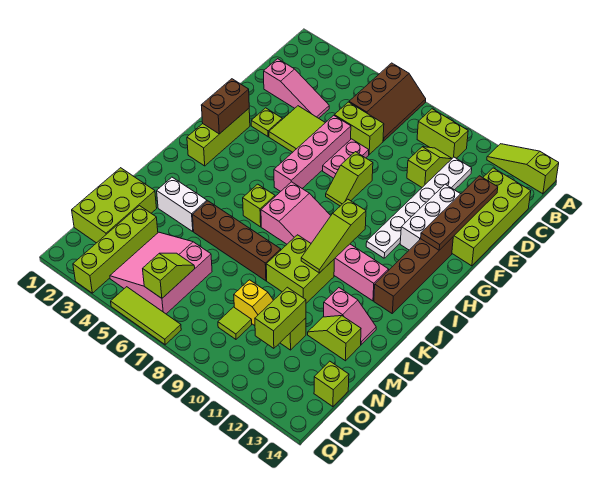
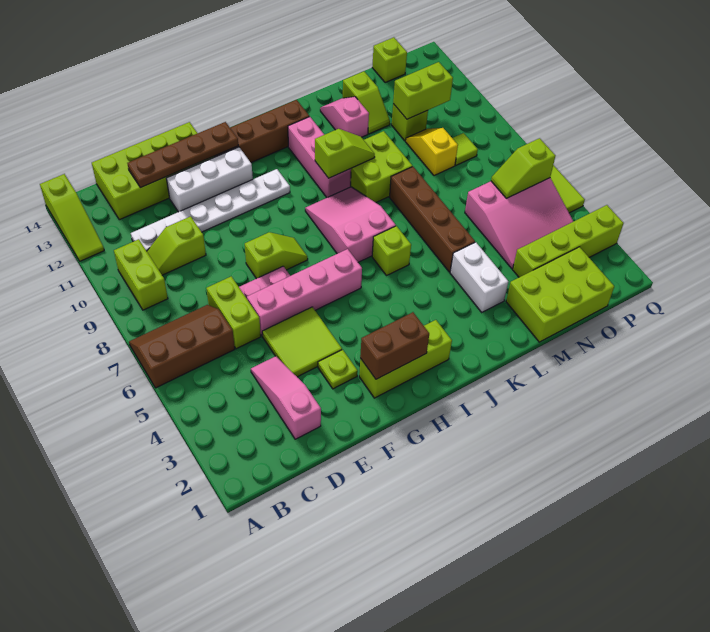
lime 1x3 slope [301,199,366,273] -> lime 1x2 slope [315,129,375,178]

